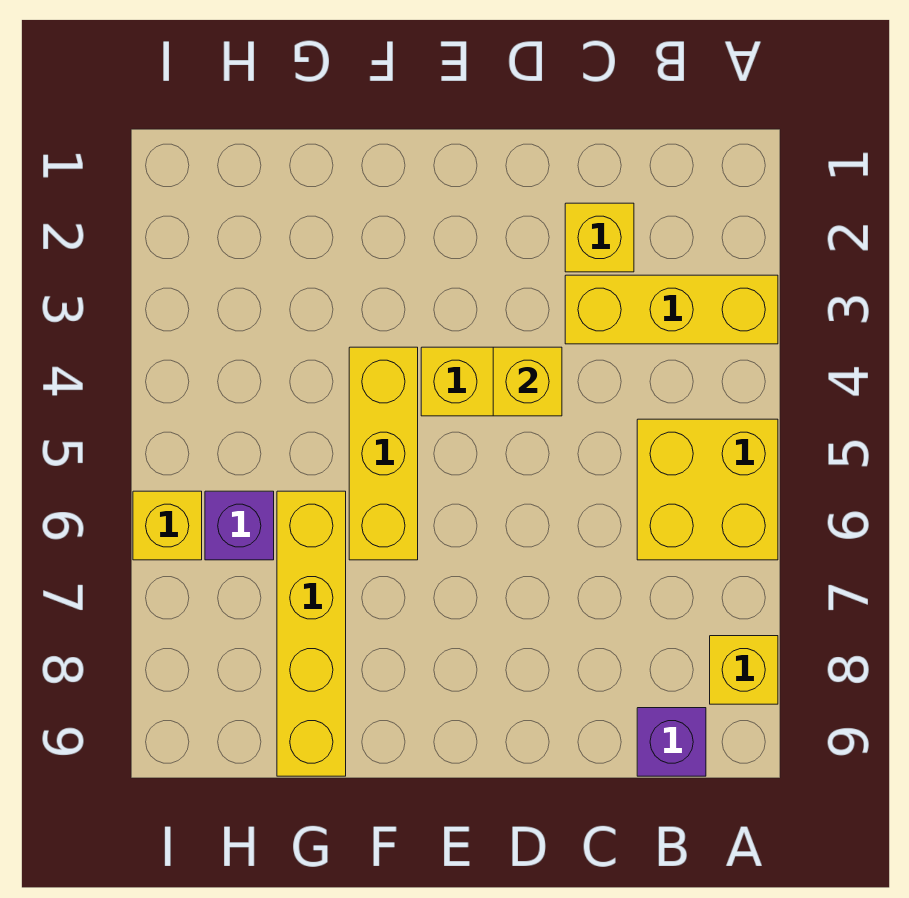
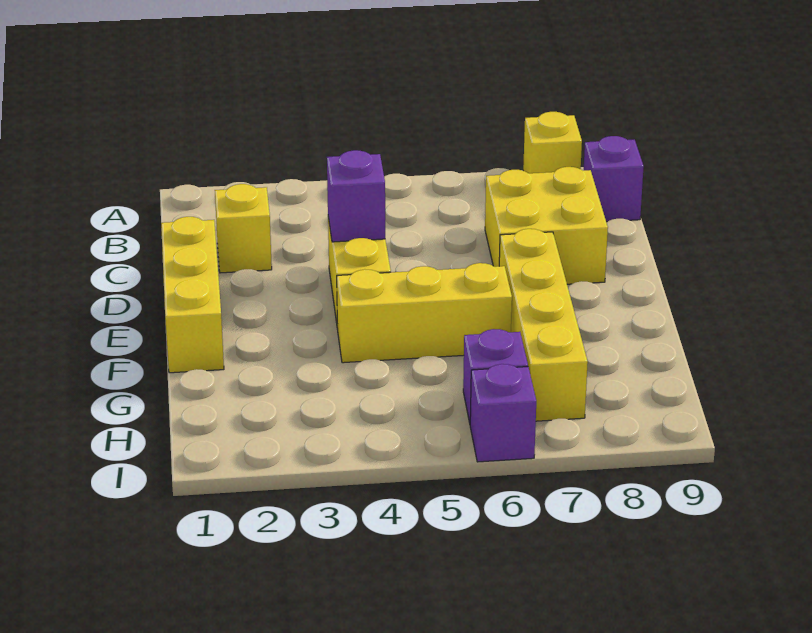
yellow 1x3 brick [565,275,778,344] -> yellow 1x3 brick moved to [161,217,224,373]
yellow 2x2 brick [637,419,778,560] -> yellow 2x2 brick moved to [485,167,608,284]
yellow 1x1 brick [493,347,562,416] -> purple 1x1 brick [327,150,385,242]
yellow 1x4 brick [277,491,346,776] -> yellow 1x4 brick turned to [499,229,588,421]
yellow 1x1 brick [133,491,202,560] -> purple 1x1 brick [470,364,536,462]

